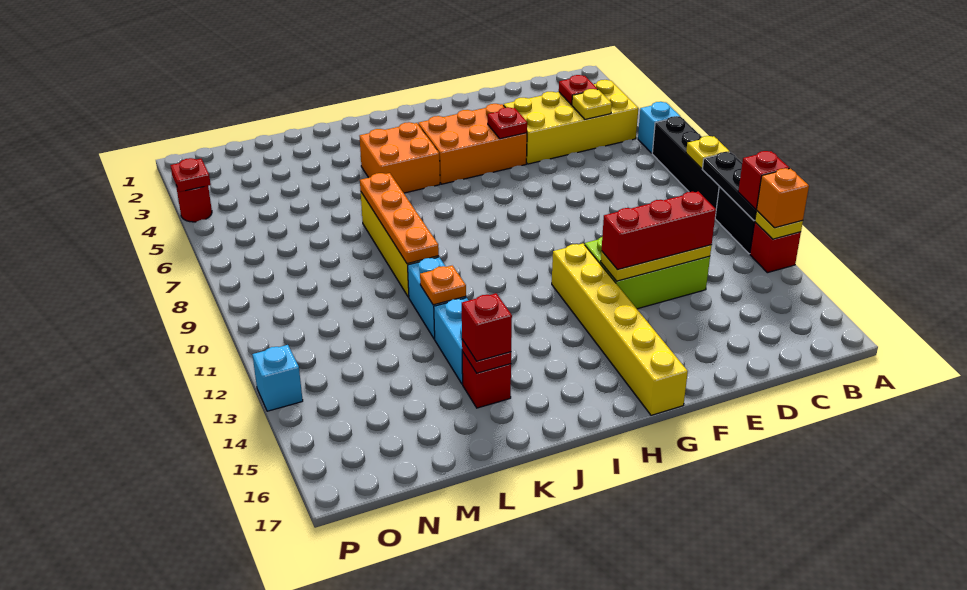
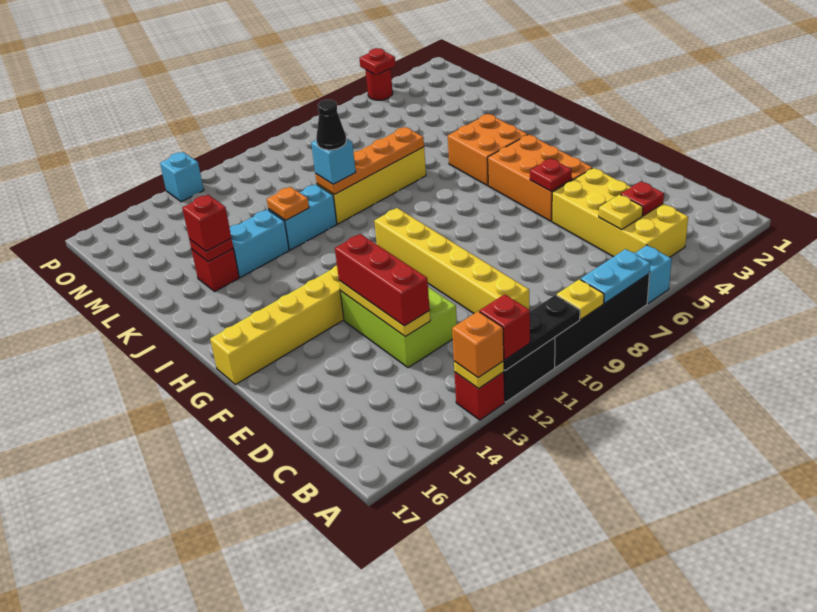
none -> cyan 1x2 plate [581,249,650,303]
none -> yellow 1x6 brick [374,208,529,313]
none -> cyan 1x1 brick [311,138,356,184]
none -> black 1x1 cone [316,100,346,150]

